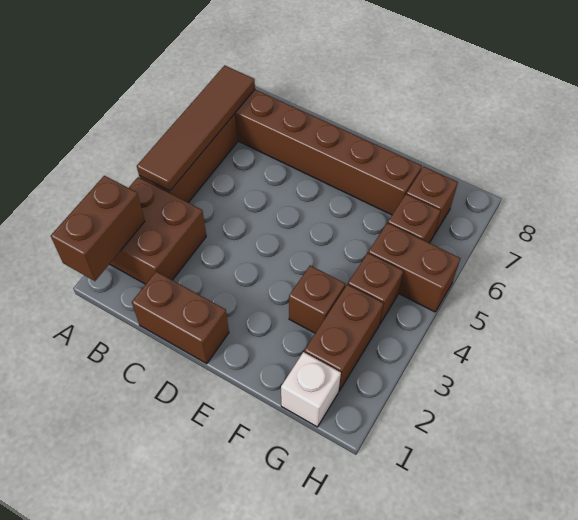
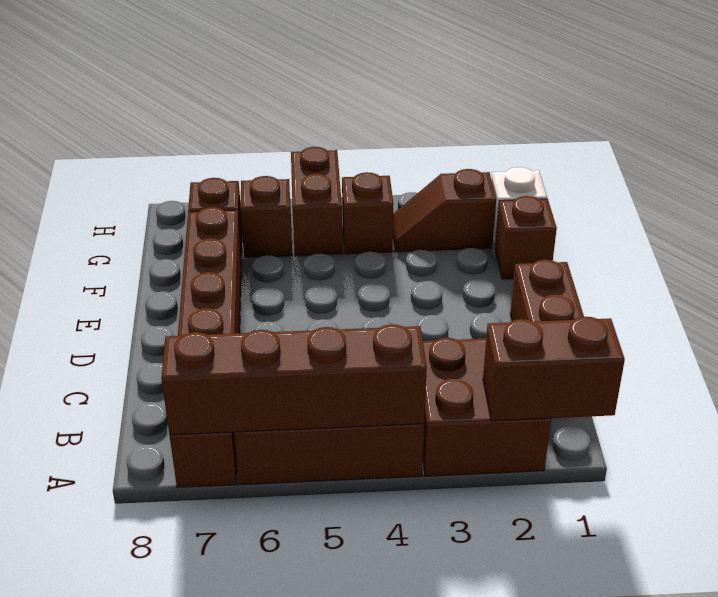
brown 1x4 tile [137,65,255,191] -> brown 1x4 brick [161,324,427,435]
brown 1x1 brick [289,265,345,333] -> brown 1x1 brick moved to [495,196,557,279]
brown 1x2 brick [304,284,384,391] -> brown 1x2 slope [393,169,496,252]

